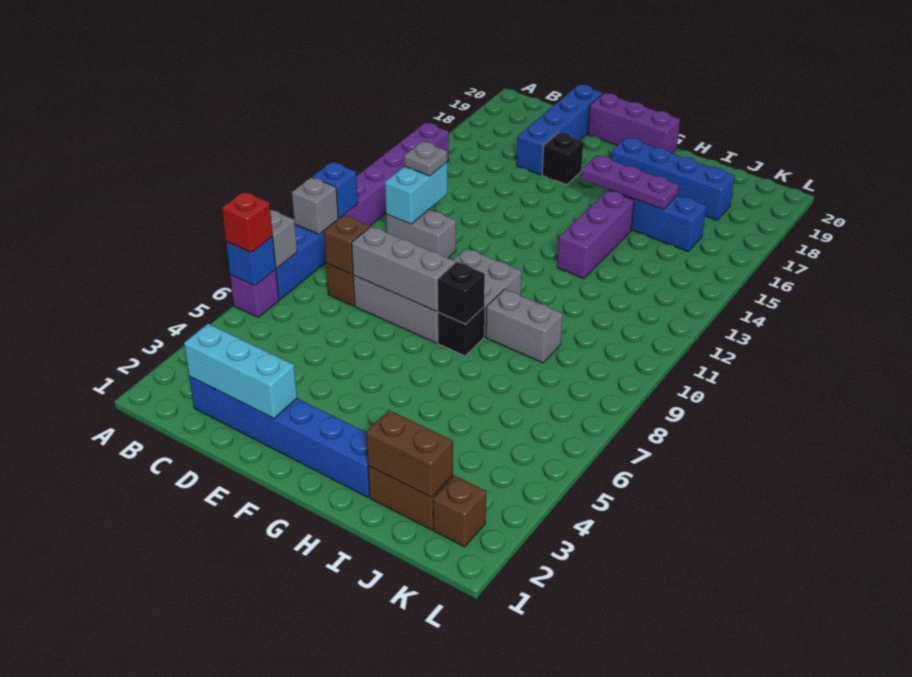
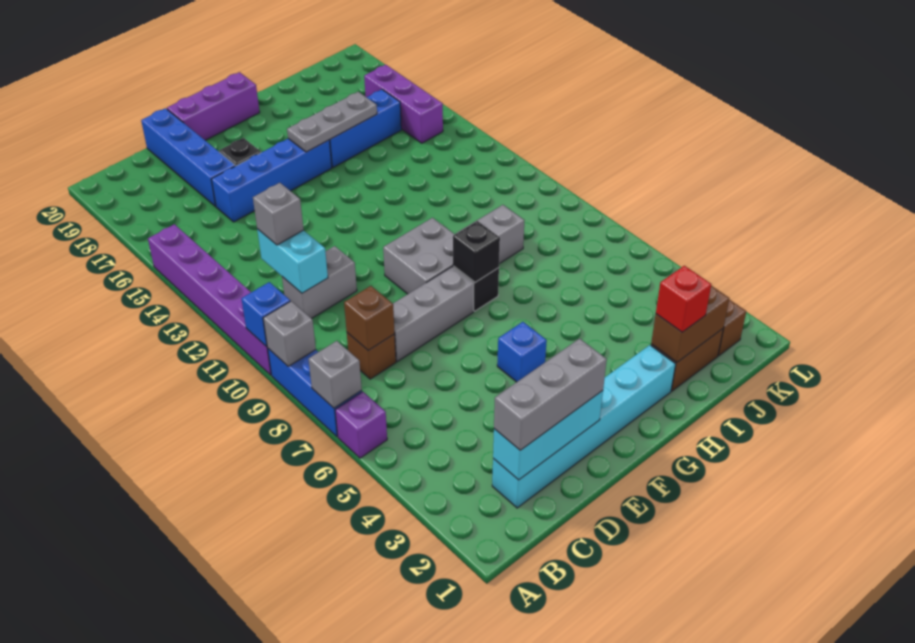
blue 1x1 brick [226,237,276,286] -> blue 1x1 brick moved to [497,322,547,382]
red 1x1 brick [222,192,273,253] -> red 1x1 brick moved to [656,266,711,332]
blue 1x6 brick [189,377,369,497] -> cyan 1x6 brick [492,345,676,508]
grey 1x1 plate [404,142,447,176] -> grey 1x1 brick [253,183,304,245]
grey 1x3 brick [351,226,455,311] -> grey 1x3 brick moved to [494,339,607,450]
purple 1x3 plate [581,155,679,210] -> grey 1x3 plate [287,92,377,152]
blue 1x4 brick [611,137,735,220] -> blue 1x4 brick moved to [211,139,332,222]
purple 1x3 brick [557,190,634,279] -> purple 1x3 brick moved to [364,65,443,143]

